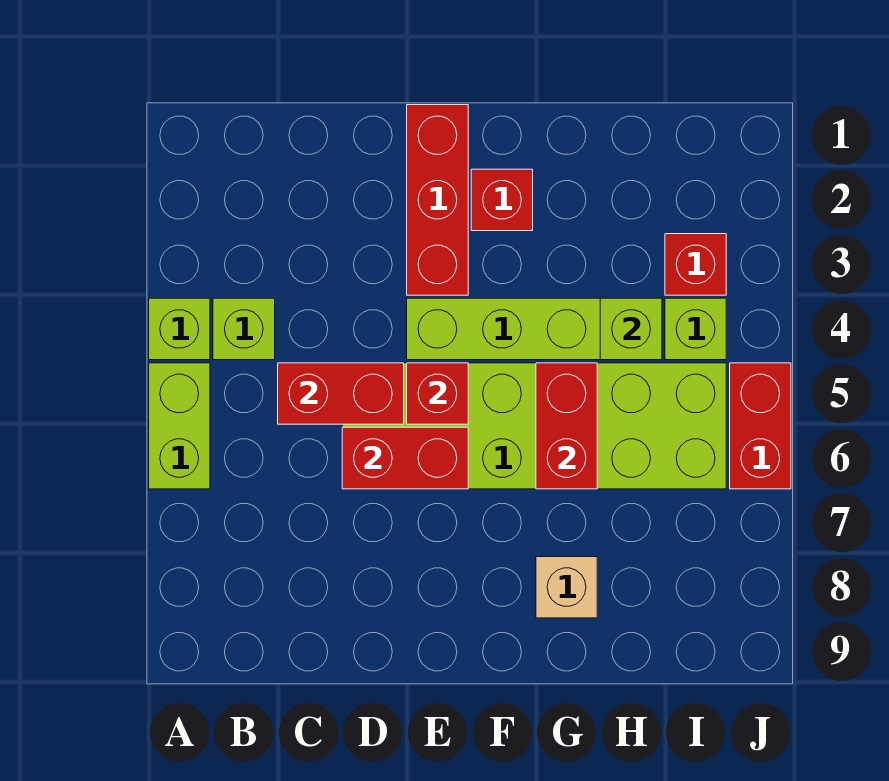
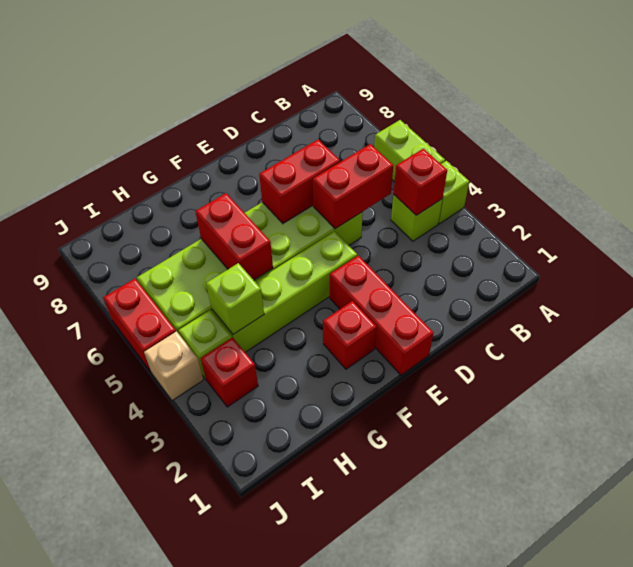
red 1x1 brick [407,363,468,424] -> red 1x1 brick moved to [393,149,447,215]
tan 1x1 brick [536,557,597,618] -> tan 1x1 brick moved to [144,331,204,401]

